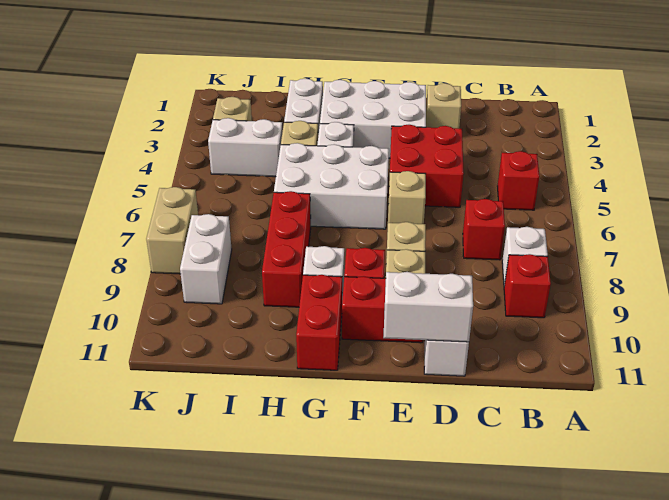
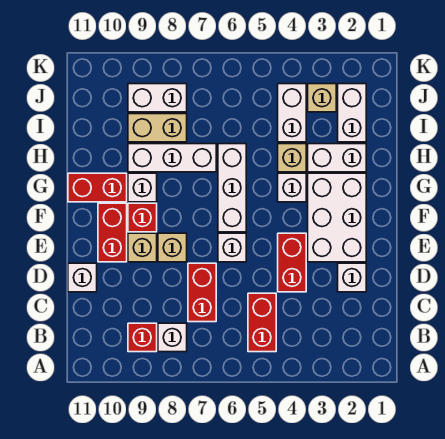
red 1x1 brick [498,151,539,210] -> red 1x2 brick [248,293,276,352]
red 1x1 brick [463,199,505,260] -> red 1x2 brick [188,263,216,322]
tan 1x1 brick [426,83,461,128] -> white 1x1 brick [338,263,366,292]
red 2x2 brick [389,125,464,207] -> red 1x2 brick [278,233,306,292]
white 1x2 brick [383,272,473,342] -> white 1x2 brick moved to [338,84,366,142]
tan 1x1 brick [388,171,426,224] -> white 1x1 brick [218,233,246,262]
white 2x3 brick [274,143,389,229] -> white 1x3 brick [218,144,246,232]
red 1x3 brick [262,191,311,307] -> white 1x3 brick [128,144,216,172]
tan 1x2 brick [146,187,198,274] -> tan 1x2 brick moved to [128,114,187,142]

